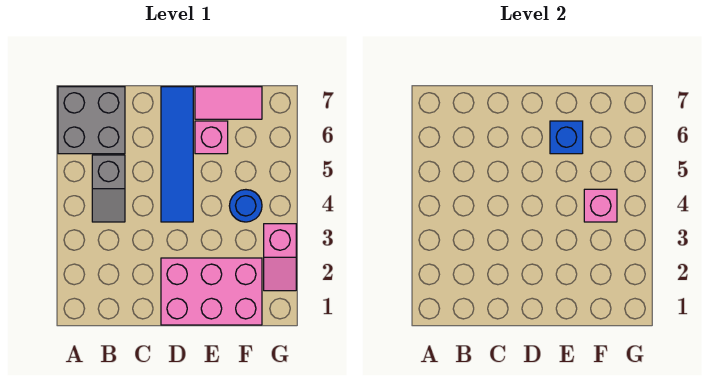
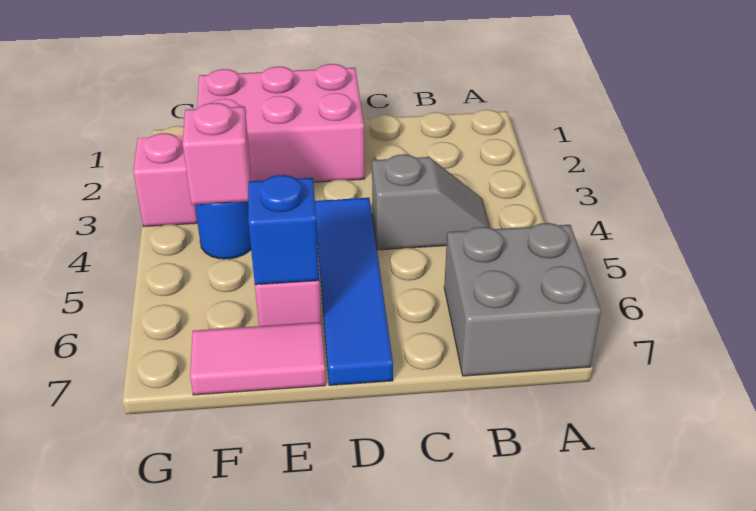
grey 1x2 slope [92,155,125,222] -> grey 1x2 slope turned to [372,154,490,250]

